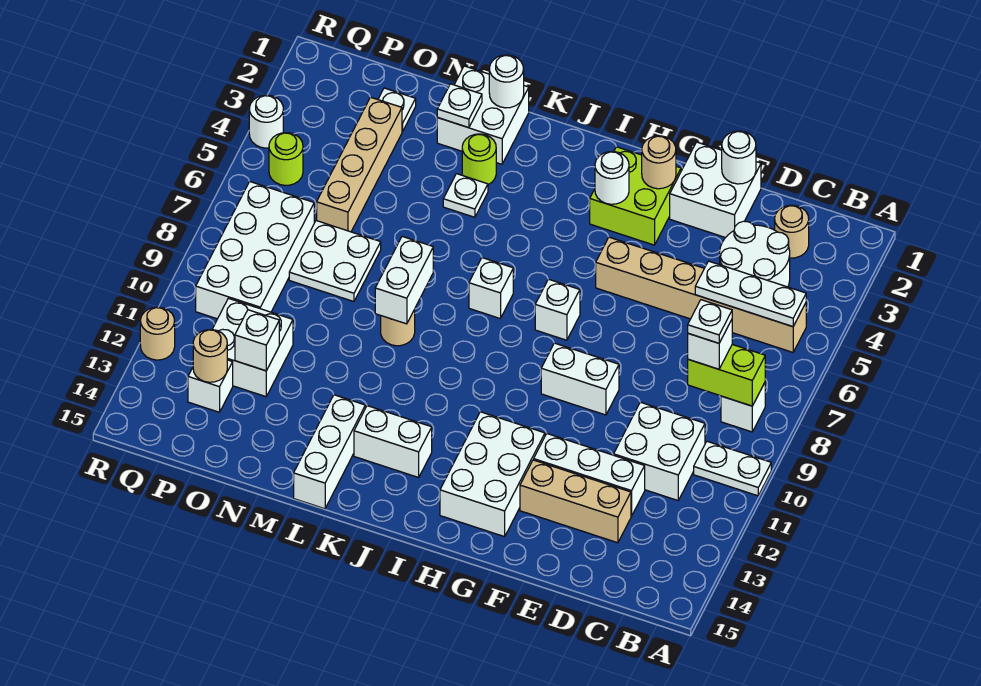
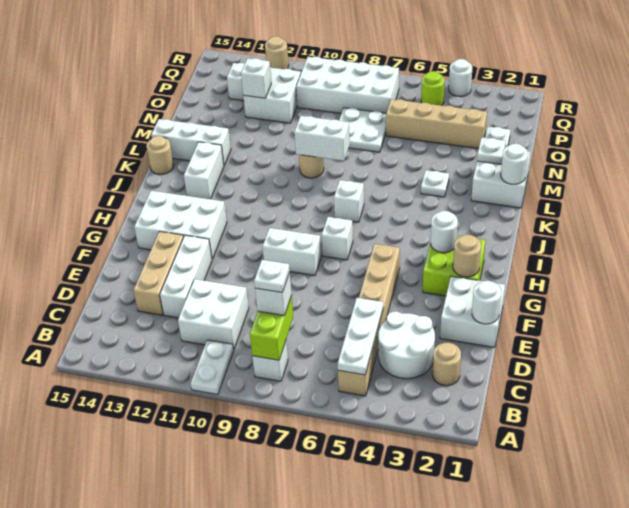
white 1x2 brick [541,343,619,415] -> white 1x2 brick turned to [263,228,321,275]
lime 1x1 round brick [462,134,496,185] -> none
tan 1x1 round brick [193,330,227,382] -> tan 1x1 round brick moved to [146,136,174,174]

